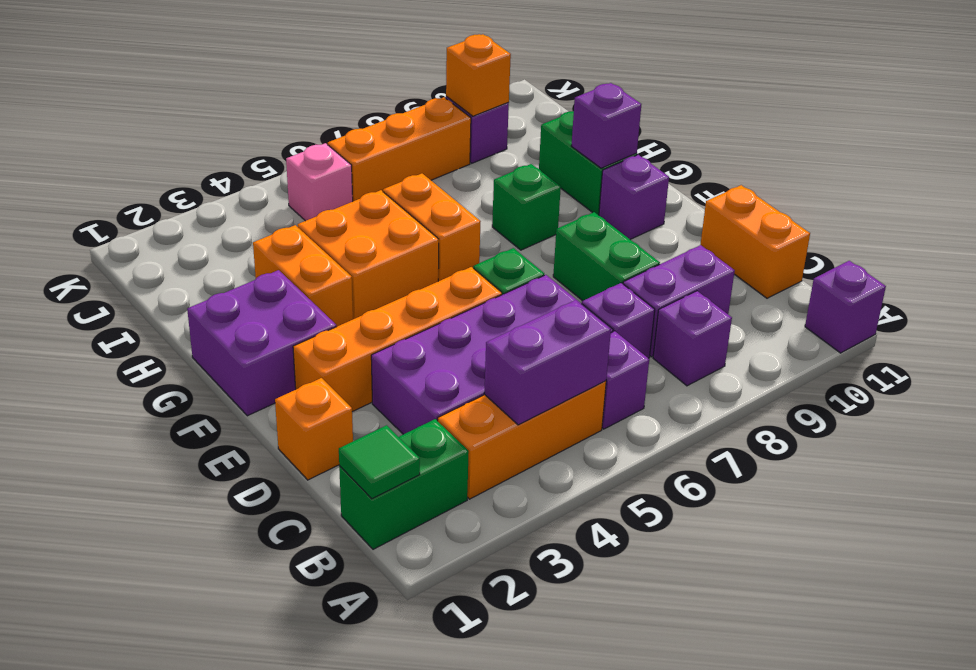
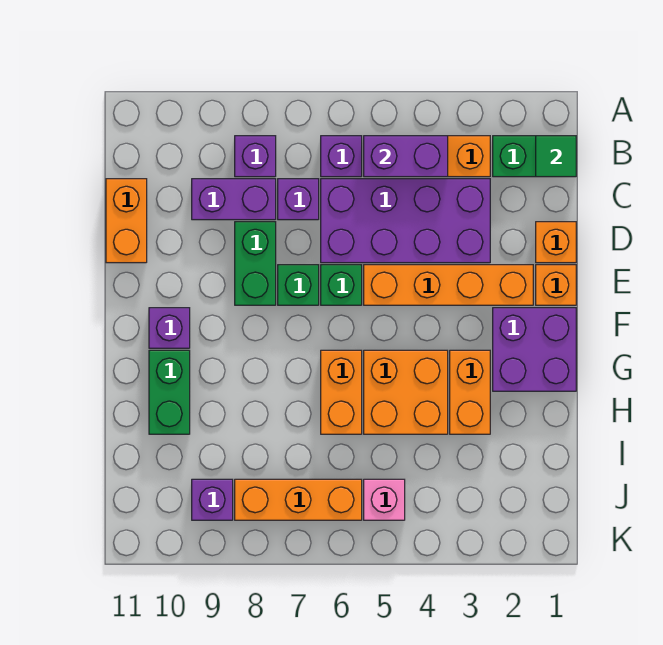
purple 1x1 brick [805,261,886,353] -> none
green 1x1 brick [492,164,561,250] -> green 1x1 brick moved to [278,265,319,305]
purple 1x1 brick [571,83,641,168] -> none
orange 1x1 brick [446,34,511,116] -> orange 1x1 brick moved to [536,265,576,305]

